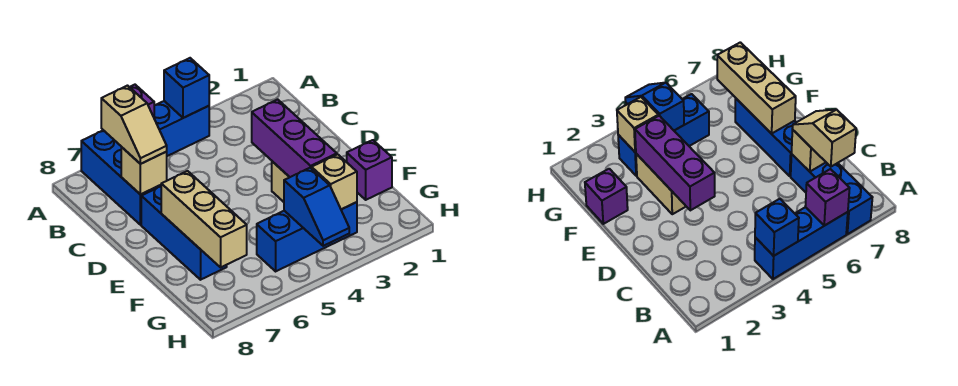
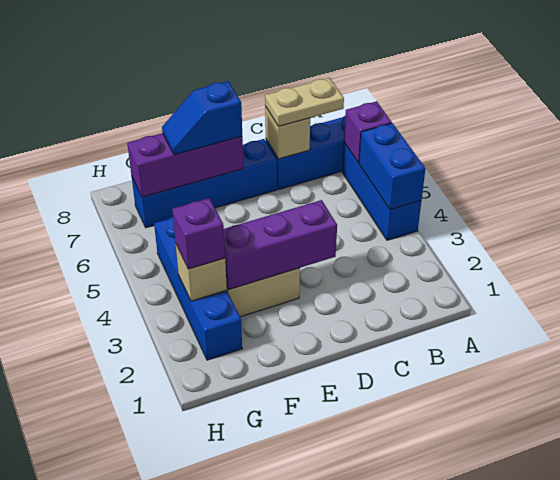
blue 1x1 brick [164,58,209,118] -> blue 1x2 brick [359,123,425,210]
tan 1x2 slope [101,86,167,164] -> tan 1x2 plate [265,78,344,126]
blue 1x3 brick [141,187,227,280] -> blue 1x4 brick [132,139,277,228]
tan 1x3 brick [161,171,247,267] -> purple 1x3 brick [127,133,243,197]
purple 1x1 brick [347,140,392,200] -> purple 1x1 brick moved to [172,198,225,269]
blue 1x3 brick [257,202,357,271] -> blue 1x4 brick [154,217,242,360]
blue 1x2 slope [284,168,349,246] -> blue 1x2 slope moved to [162,81,242,155]

